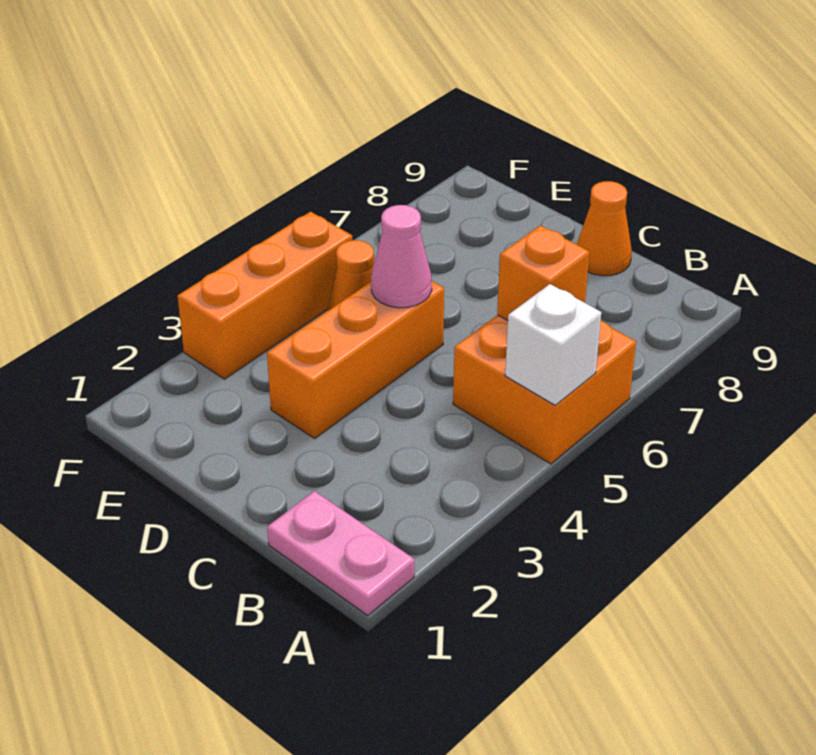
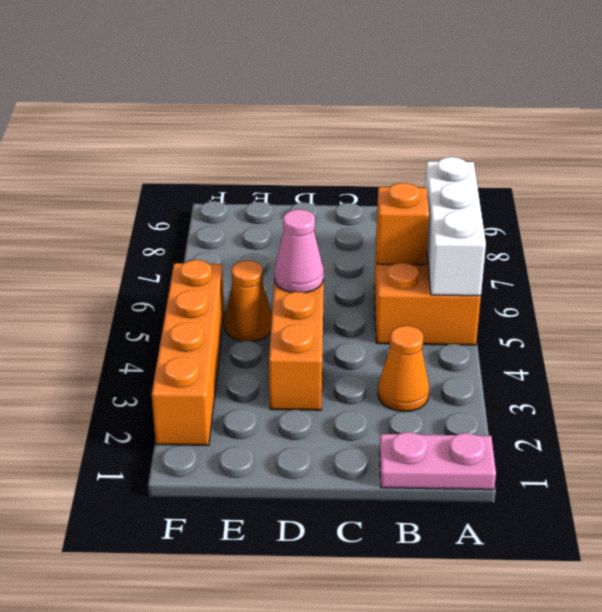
white 1x1 brick [505,284,601,405] -> white 1x3 brick [425,157,486,296]
orange 1x1 cone [577,181,632,276] -> orange 1x1 cone moved to [378,326,429,412]
orange 1x3 brick [178,212,352,379] -> orange 1x4 brick [152,260,224,445]

